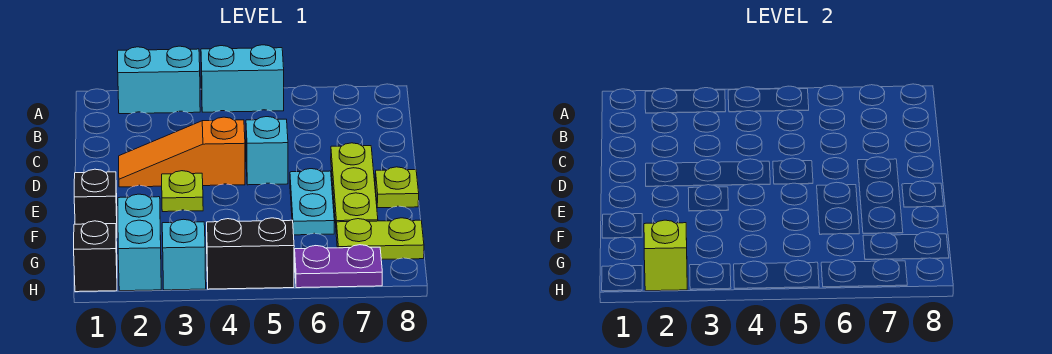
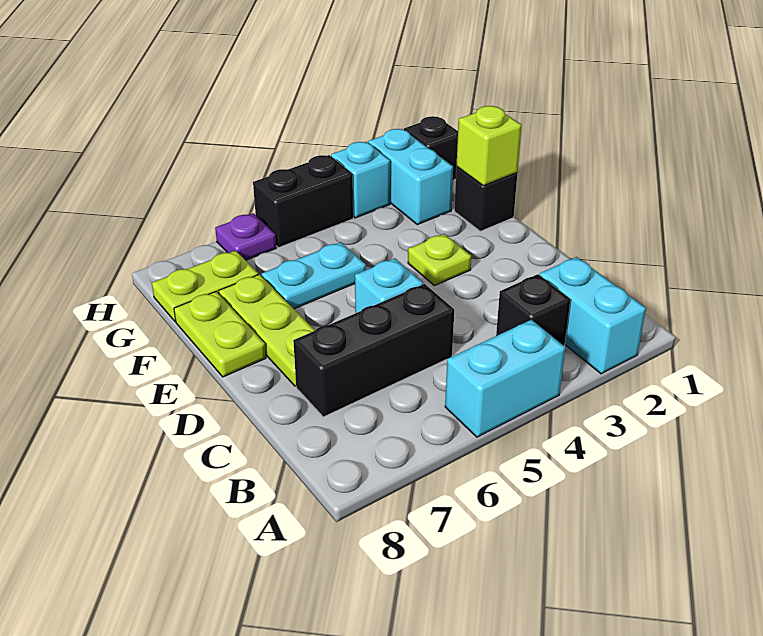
cyan 1x2 brick [118,46,200,114] -> cyan 1x2 brick turned to [540,257,646,374]
none -> black 1x1 brick [496,274,570,346]
none -> black 1x3 brick [293,284,454,417]
orange 1x3 slope [119,117,245,187] -> none
cyan 1x2 plate [290,169,334,235] -> cyan 1x2 plate turned to [261,242,366,309]
lime 1x1 plate [375,167,419,208] -> lime 1x2 plate [174,292,266,377]
lime 1x1 brick [644,220,687,291] -> lime 1x1 brick moved to [456,106,522,186]
purple 1x2 plate [295,245,382,288] -> purple 1x1 plate [215,213,276,260]

